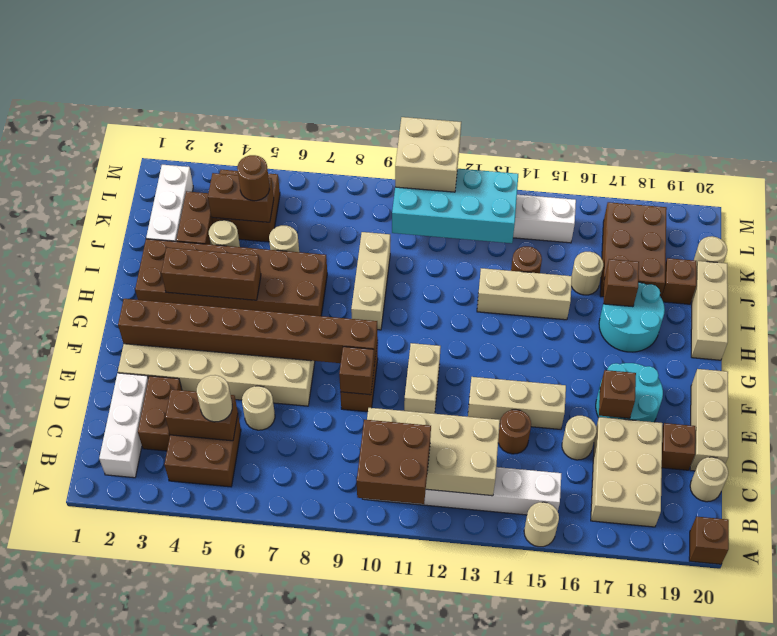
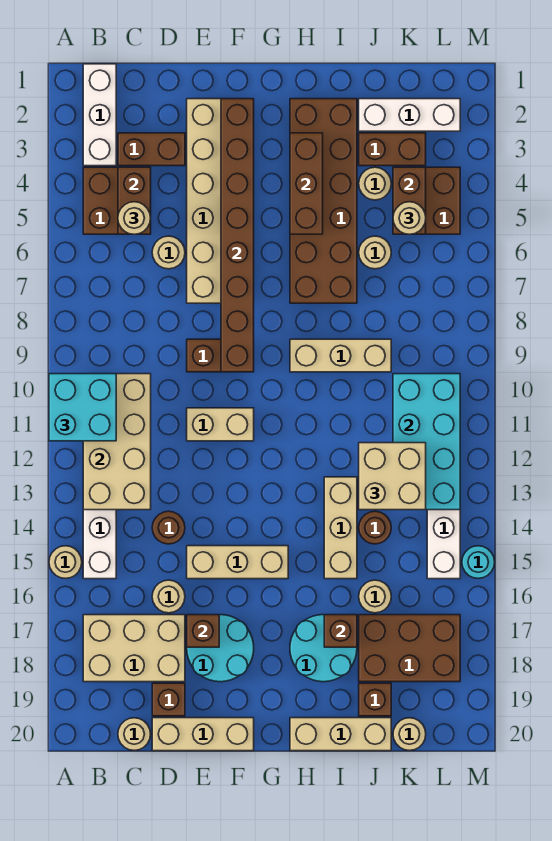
brown 2x2 brick [357,420,431,504] -> cyan 2x2 brick [49,374,116,441]
brown 1x1 brick [689,517,729,564] -> none
white 1x3 brick [99,373,148,478] -> white 1x3 brick turned to [83,64,116,166]
brown 1x1 brick [339,347,374,395] -> none
tan 1x3 brick [468,377,566,429] -> tan 1x3 brick turned to [187,546,288,579]
brown 1x1 round brick [237,155,270,201] -> tan 1x1 round brick [393,202,426,234]
tan 2x2 brick [395,117,461,192] -> tan 2x2 brick moved to [359,443,426,510]
none -> cyan 1x1 round brick [462,546,495,578]

